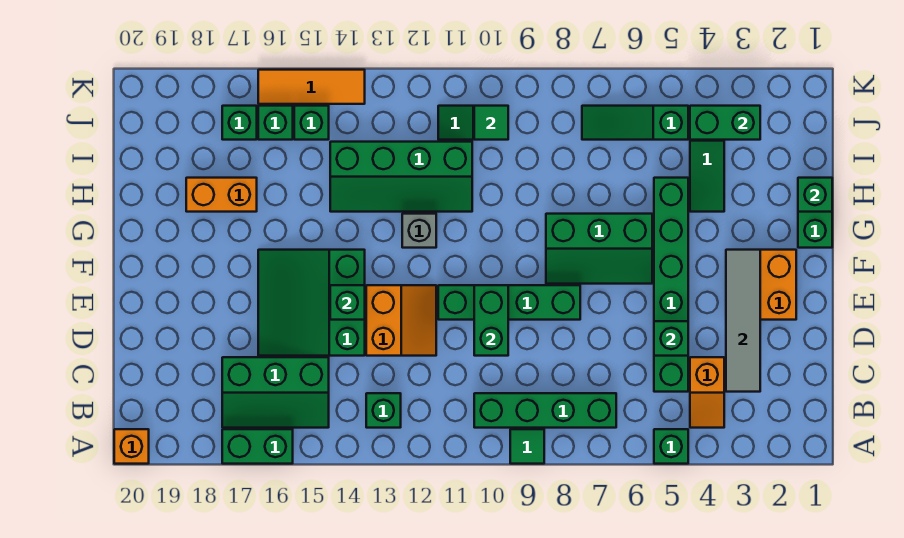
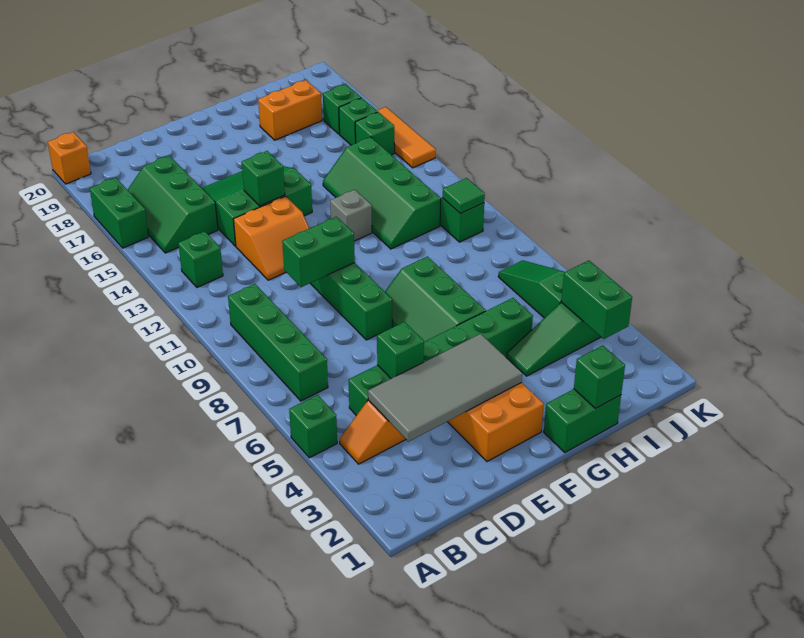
green 1x1 tile [510,429,544,464] -> none
grey 1x4 tile [726,250,760,392] -> grey 2x4 tile [368,334,522,442]
orange 1x2 brick [186,178,257,212] -> orange 1x2 brick turned to [258,80,322,140]

